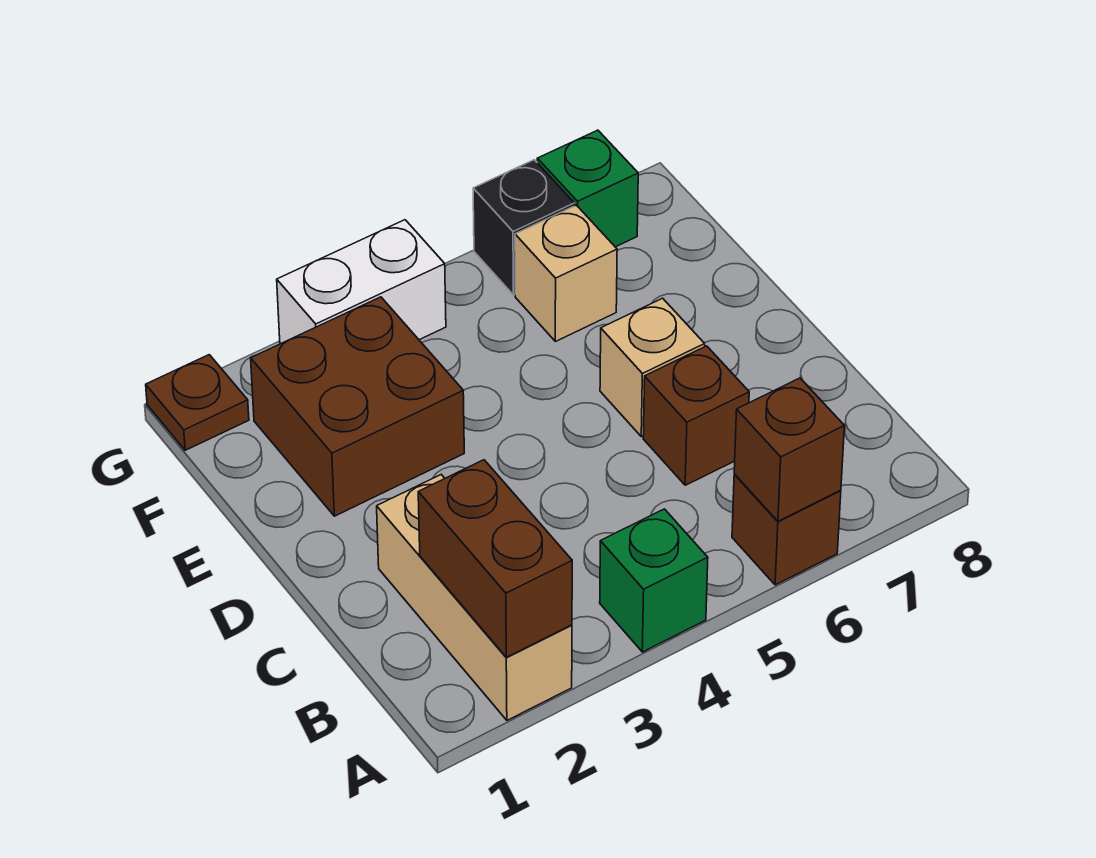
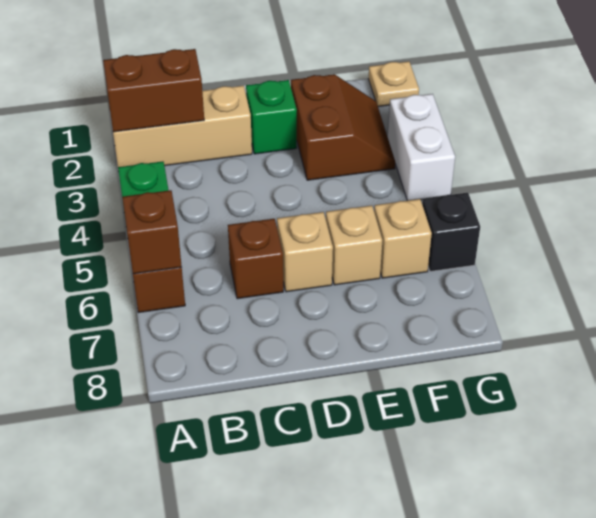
brown 2x2 brick [251,297,464,516] -> brown 2x2 slope [291,74,395,180]
none -> tan 1x1 brick [326,205,382,285]
brown 1x1 plate [146,355,249,450] -> tan 1x1 plate [368,61,419,107]
green 1x1 brick [537,130,638,247] -> green 1x1 brick moved to [246,80,297,154]

